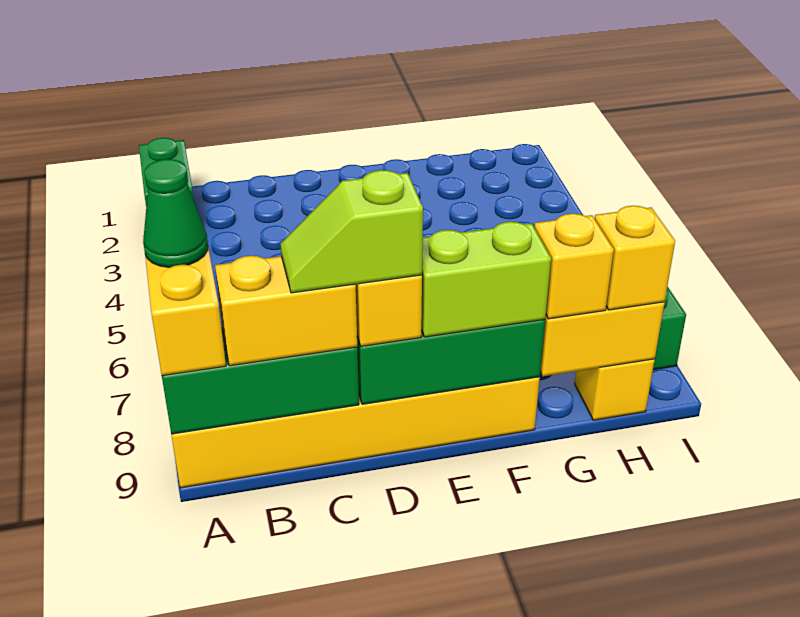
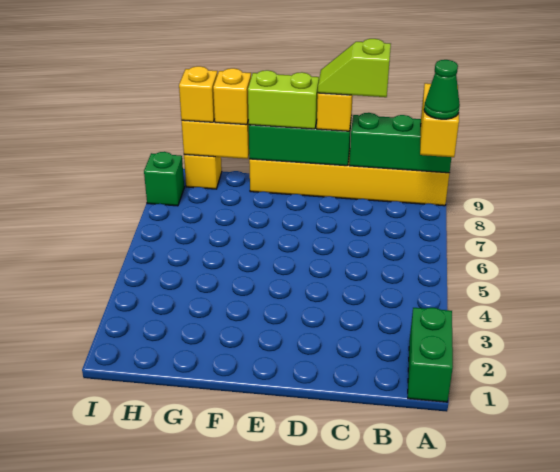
yellow 1x2 brick [215,256,357,366] -> none
lime 1x2 slope [280,170,423,293] -> lime 1x2 slope turned to [318,39,391,97]

